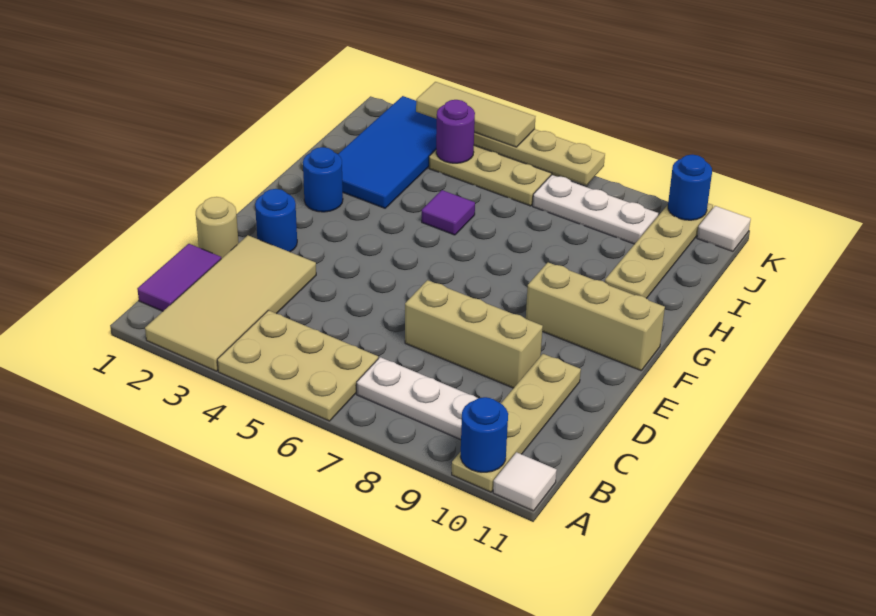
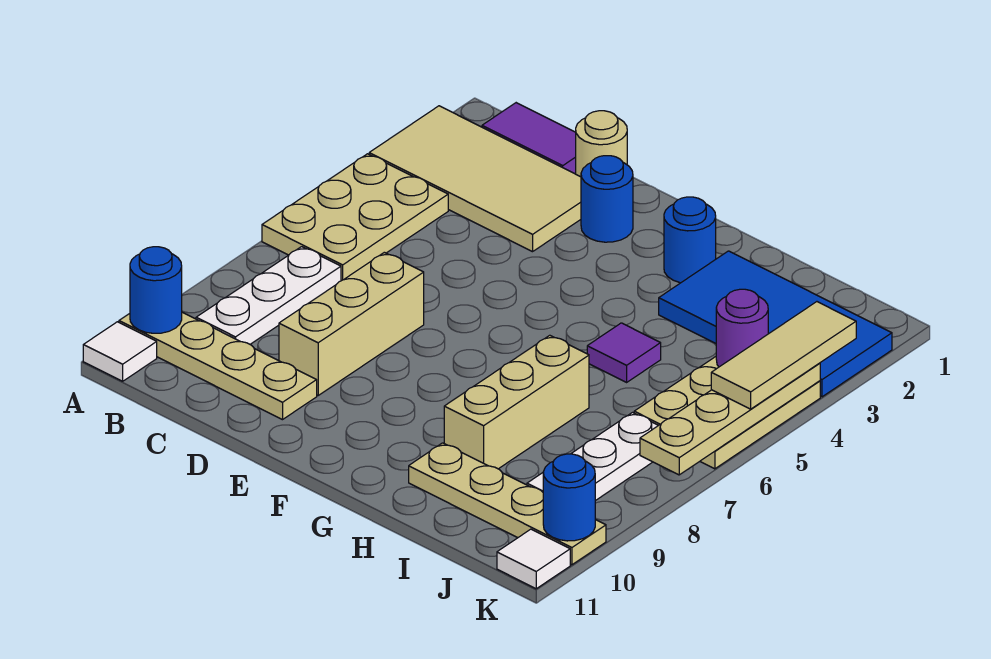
tan 1x3 brick [526,262,665,370] -> tan 1x3 brick moved to [444,335,589,469]

